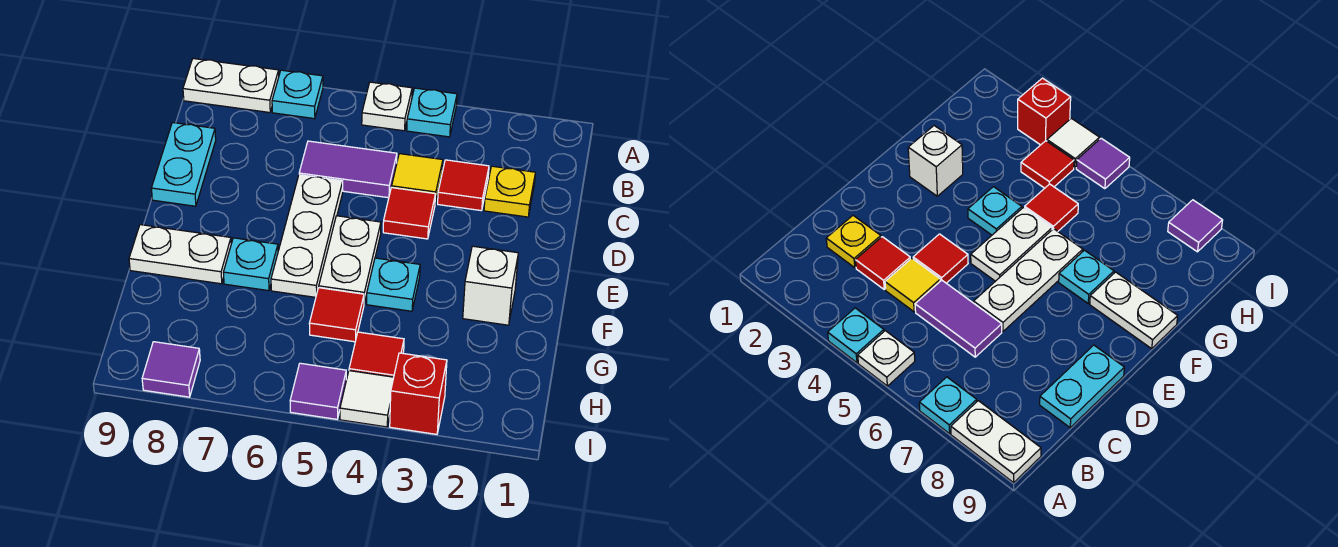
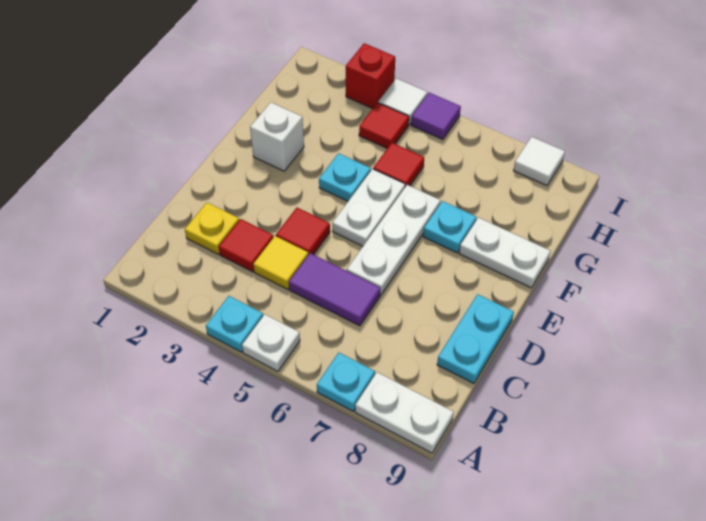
purple 1x1 tile [142,342,200,397] -> white 1x1 tile [513,137,565,186]

